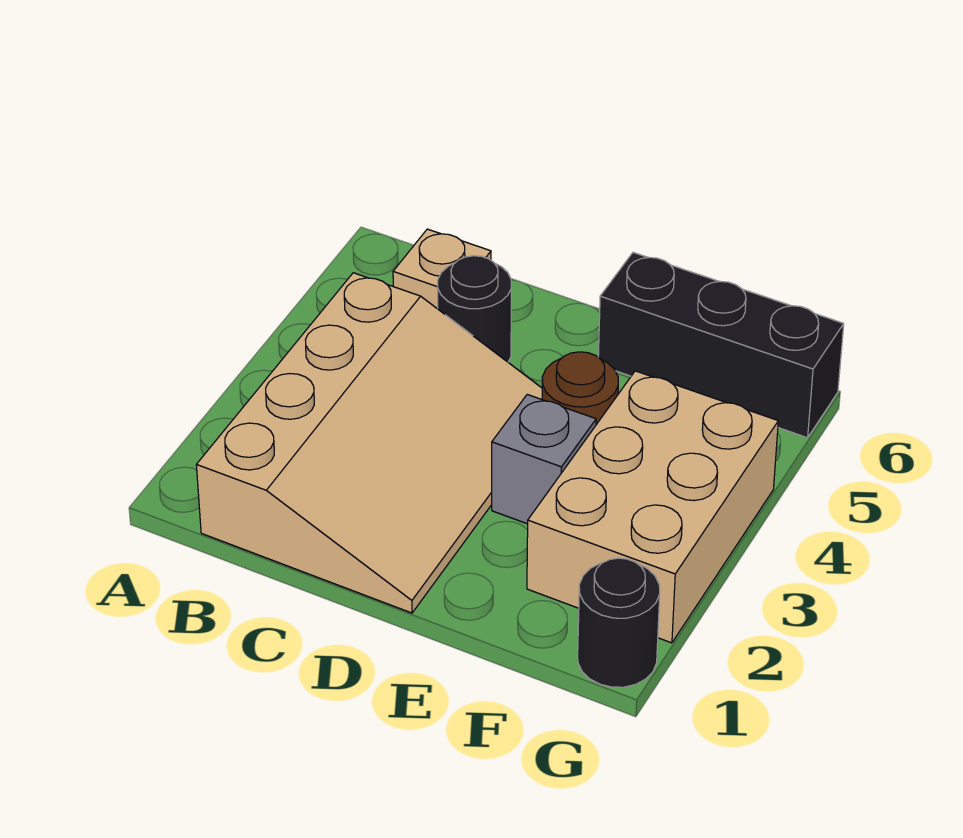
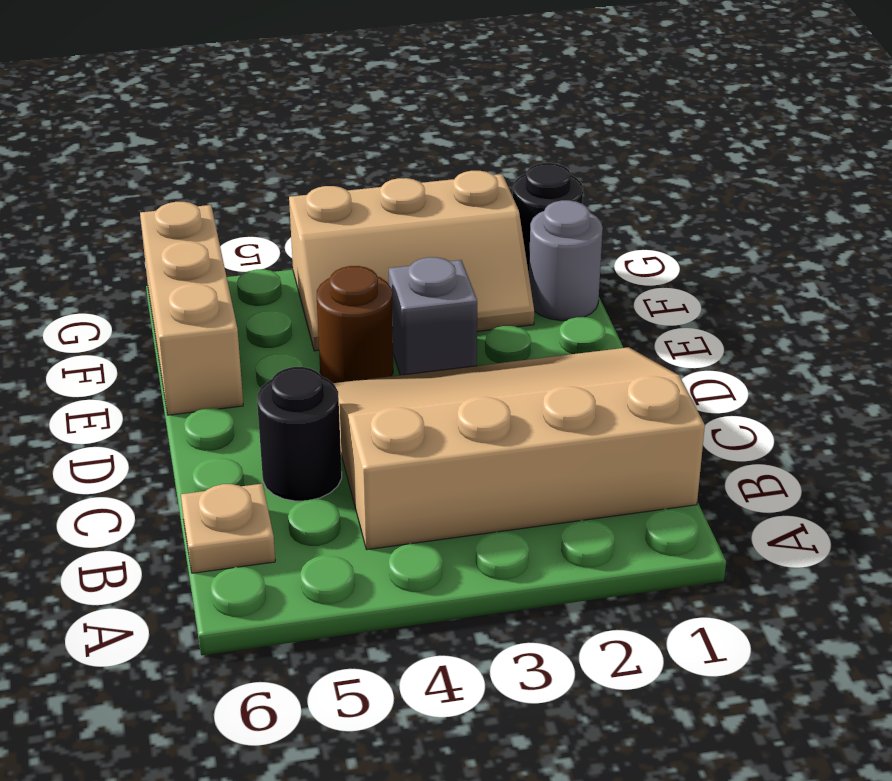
black 1x3 brick [598,253,844,438] -> tan 1x3 brick [140,202,243,415]
none -> grey 1x1 round brick [529,200,603,321]
tan 2x3 brick [527,371,778,643] -> tan 2x3 slope [289,171,534,351]

